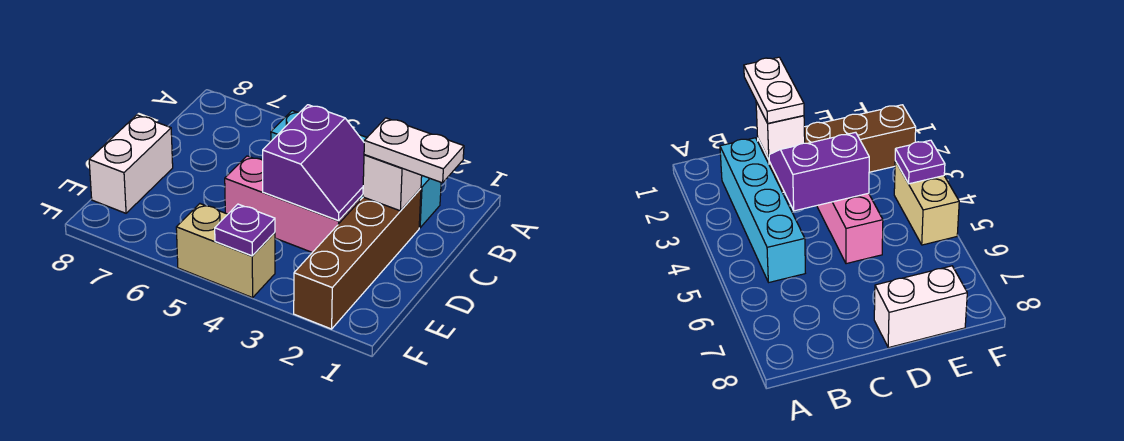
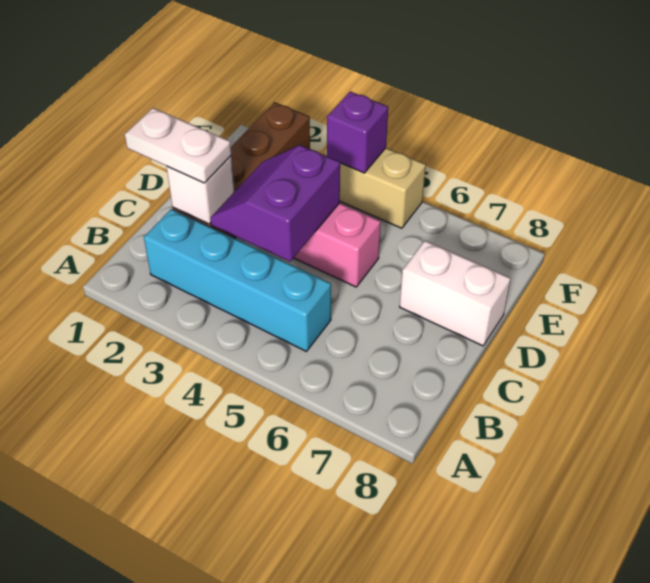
white 1x2 brick [89,115,173,213] -> white 1x2 brick turned to [400,241,511,346]
purple 1x1 plate [215,204,275,256] -> purple 1x1 brick [327,91,388,173]

